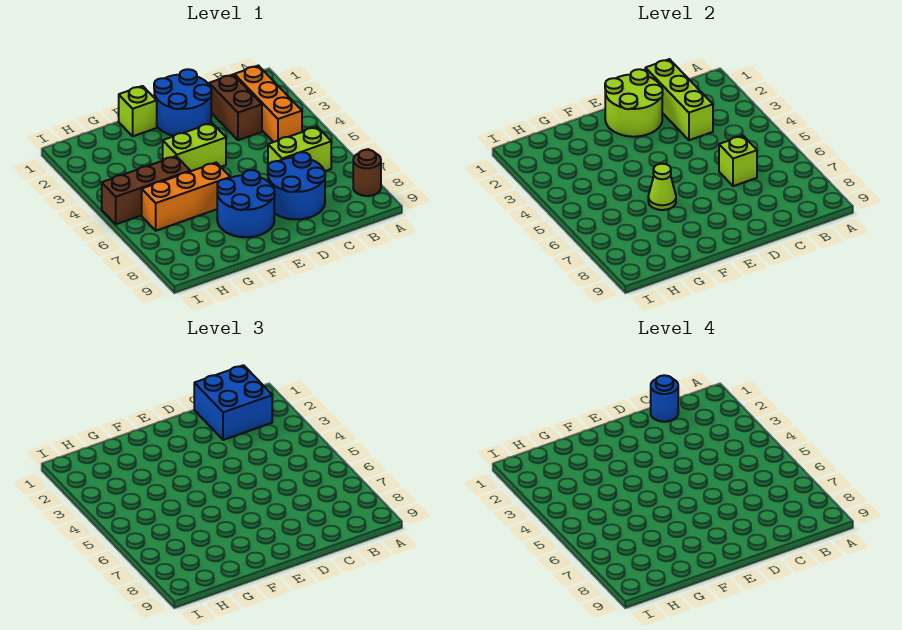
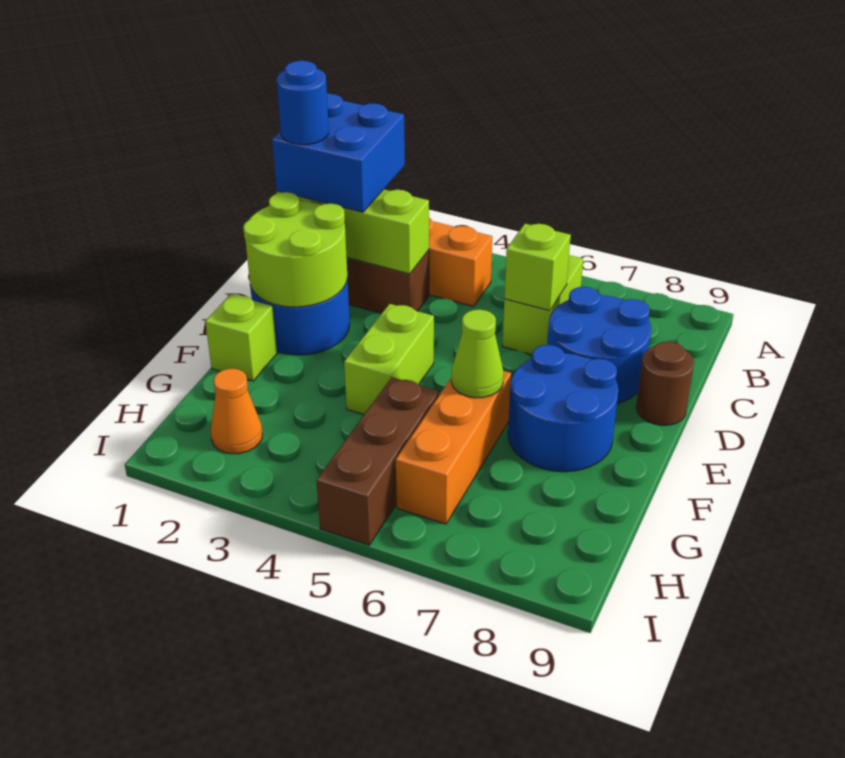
brown 1x1 round brick [353,150,381,196] -> brown 1x1 round brick moved to [636,342,694,425]
none -> orange 1x1 cone [211,369,262,454]

